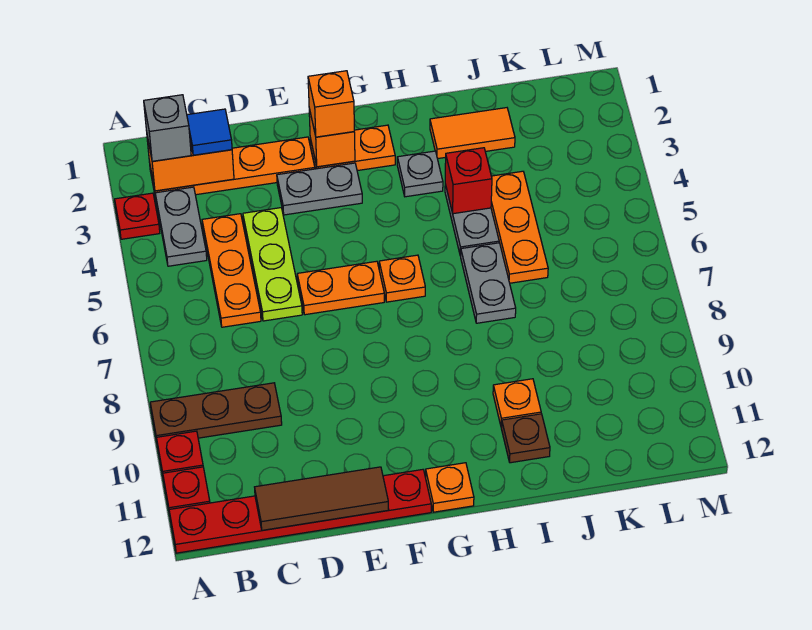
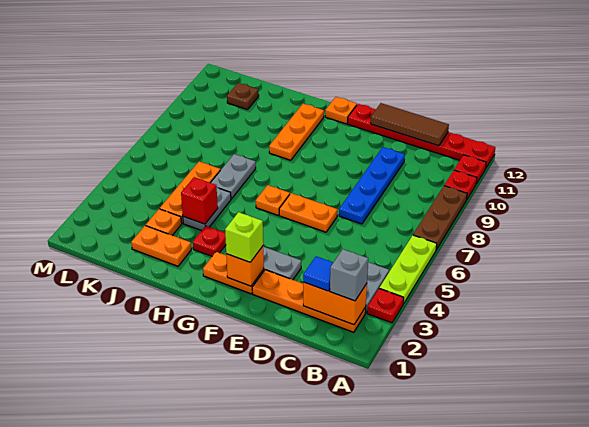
brown 1x3 plate [150,383,282,441] -> brown 1x3 plate turned to [413,186,467,250]
orange 1x3 plate [202,214,261,327] -> orange 1x3 plate moved to [269,104,324,160]
lime 1x3 plate [243,208,302,321] -> lime 1x3 plate moved to [379,235,437,304]
none -> blue 1x4 plate [339,147,405,224]
orange 1x1 brick [308,71,354,137] -> lime 1x1 brick [225,212,263,262]
grey 1x1 plate [397,151,443,197] -> red 1x1 plate [193,226,226,256]
orange 1x2 tile [430,108,515,159] -> orange 1x2 plate [131,226,191,266]
orange 1x1 plate [493,379,541,427] -> orange 1x1 plate moved to [146,209,182,235]
brown 1x1 plate [501,414,550,463] -> brown 1x1 plate moved to [227,83,259,110]

